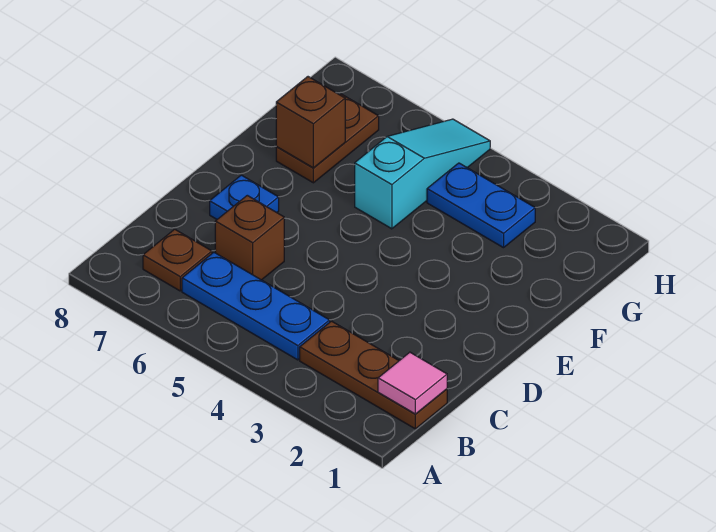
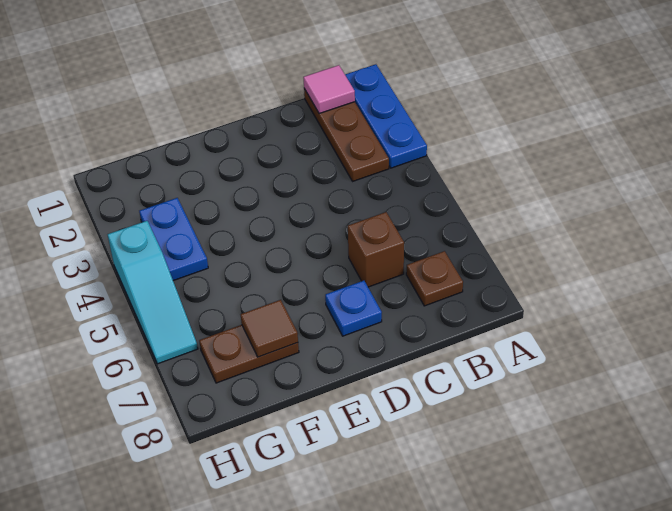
blue 1x3 plate [182,252,330,360] -> blue 1x3 plate moved to [345,64,427,168]
cyan 1x3 slope [355,119,490,229] -> cyan 1x3 slope turned to [107,221,198,364]
brown 1x1 brick [276,77,345,168] -> brown 1x1 tile [241,300,298,357]

